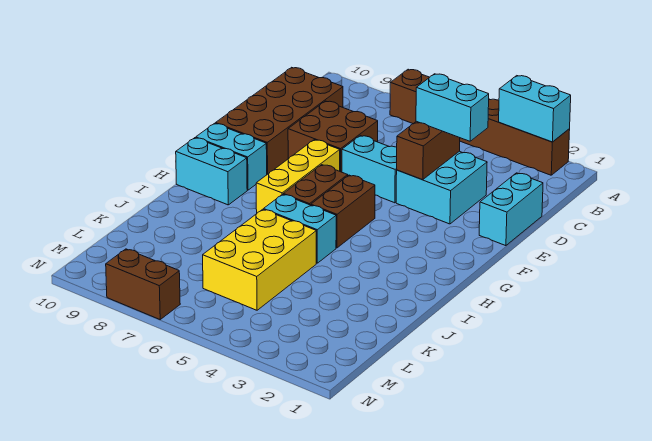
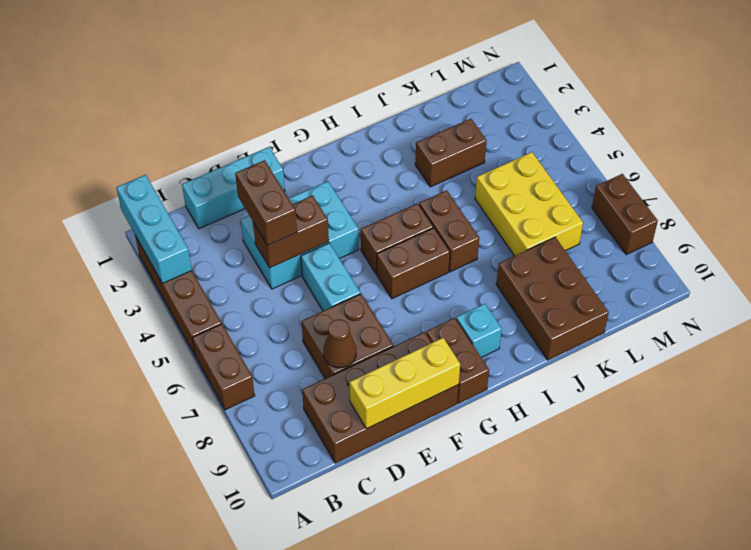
cyan 1x2 brick [499,76,571,142] -> cyan 1x3 brick [116,175,192,284]
cyan 1x2 brick [479,173,543,246] -> cyan 1x3 brick [182,147,285,229]
cyan 2x2 brick [396,151,487,224] -> cyan 2x3 brick [241,181,359,289]
cyan 1x2 brick [416,74,489,141] -> brown 1x2 brick [235,160,297,245]
none -> brown 1x1 cone [323,319,356,368]
yellow 1x3 brick [256,140,340,213] -> yellow 1x3 brick moved to [350,338,460,429]
cyan 1x2 brick [196,123,267,190] -> brown 1x2 brick [426,318,489,403]
cyan 1x2 brick [176,138,247,205] -> cyan 1x1 brick [456,304,502,357]
cyan 1x2 brick [264,194,336,263] -> brown 1x2 brick [419,190,479,272]
none -> brown 1x2 brick [415,119,487,187]
yellow 2x3 brick [203,209,316,310] -> yellow 2x3 brick turned to [475,152,583,256]
none -> brown 2x3 brick [496,237,609,360]

